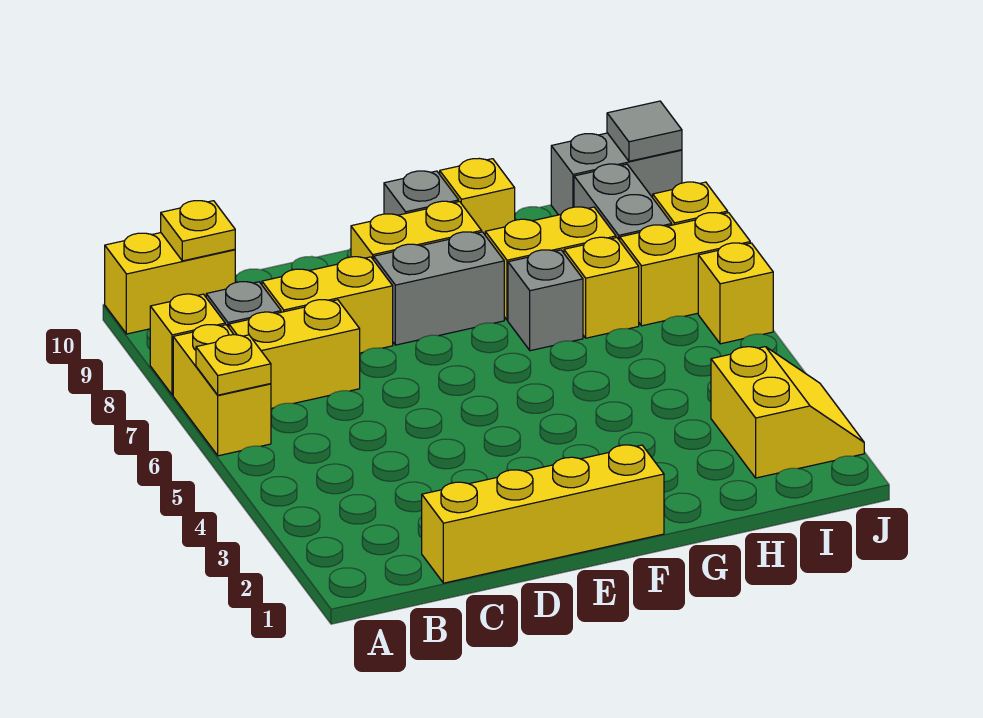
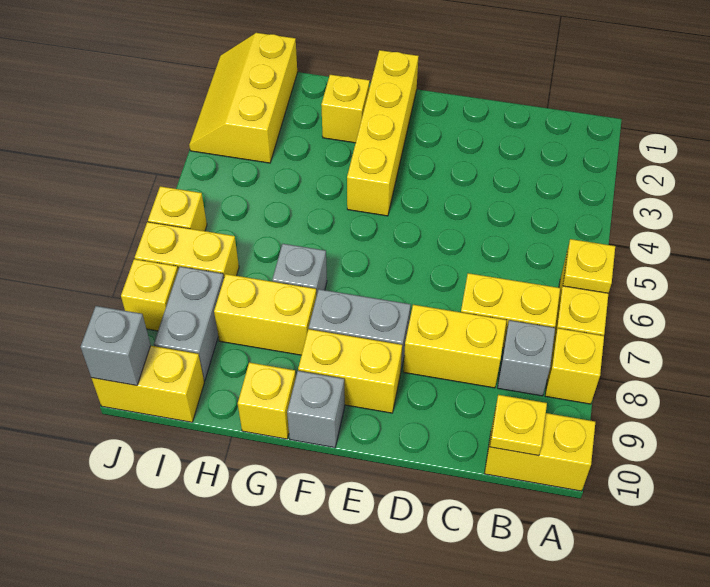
yellow 1x4 brick [422,445,664,583] -> yellow 1x4 brick turned to [347,50,419,216]
yellow 1x1 brick [564,237,639,338] -> yellow 1x1 brick moved to [321,75,369,143]
yellow 2x2 slope [711,347,864,478] -> yellow 2x3 slope [189,33,297,163]
grey 1x2 brick [551,133,682,215] -> yellow 1x2 brick [92,346,204,422]
grey 1x1 tile [607,101,682,161] -> grey 1x1 brick [81,306,151,386]

